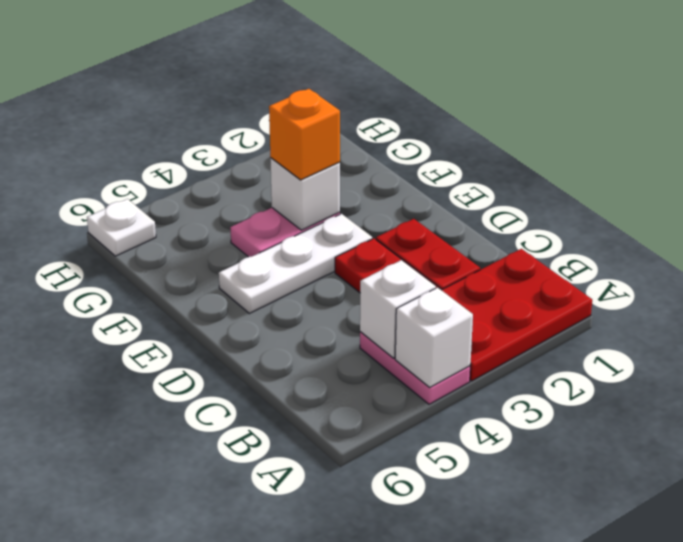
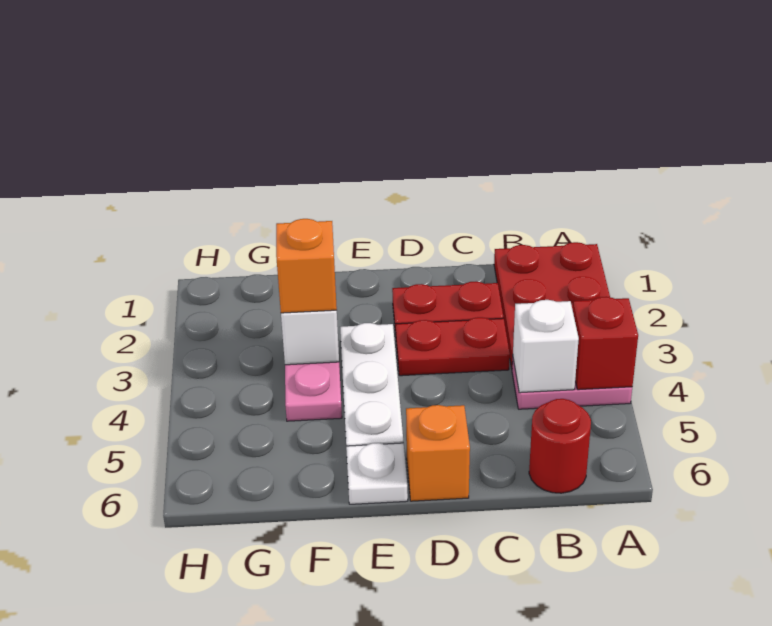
white 1x1 brick [395,287,473,388] -> red 1x1 brick [573,297,638,390]
none -> red 1x1 round brick [529,399,591,493]
none -> orange 1x1 brick [406,405,470,501]
white 1x1 plate [87,199,156,256] -> white 1x1 plate moved to [346,443,408,504]

